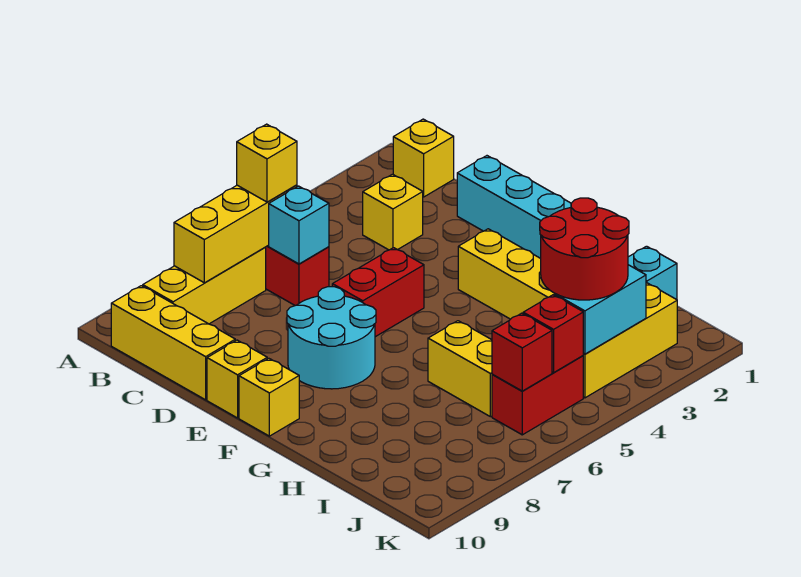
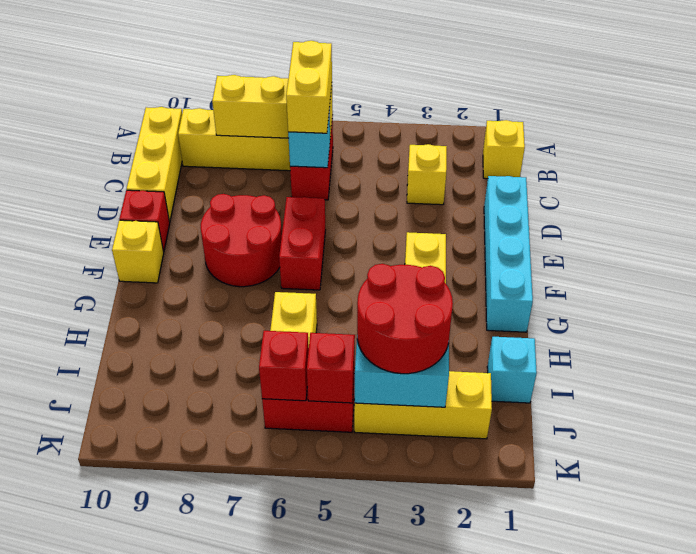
yellow 1x1 brick [237,124,297,202] -> yellow 1x2 brick [286,41,332,133]
red 1x2 brick [332,248,424,337] -> red 1x2 brick turned to [279,197,325,290]
cyan 2x2 round brick [287,287,376,389] -> red 2x2 round brick [200,194,282,287]
yellow 1x1 brick [207,340,267,418] -> red 1x1 brick [119,190,170,252]

